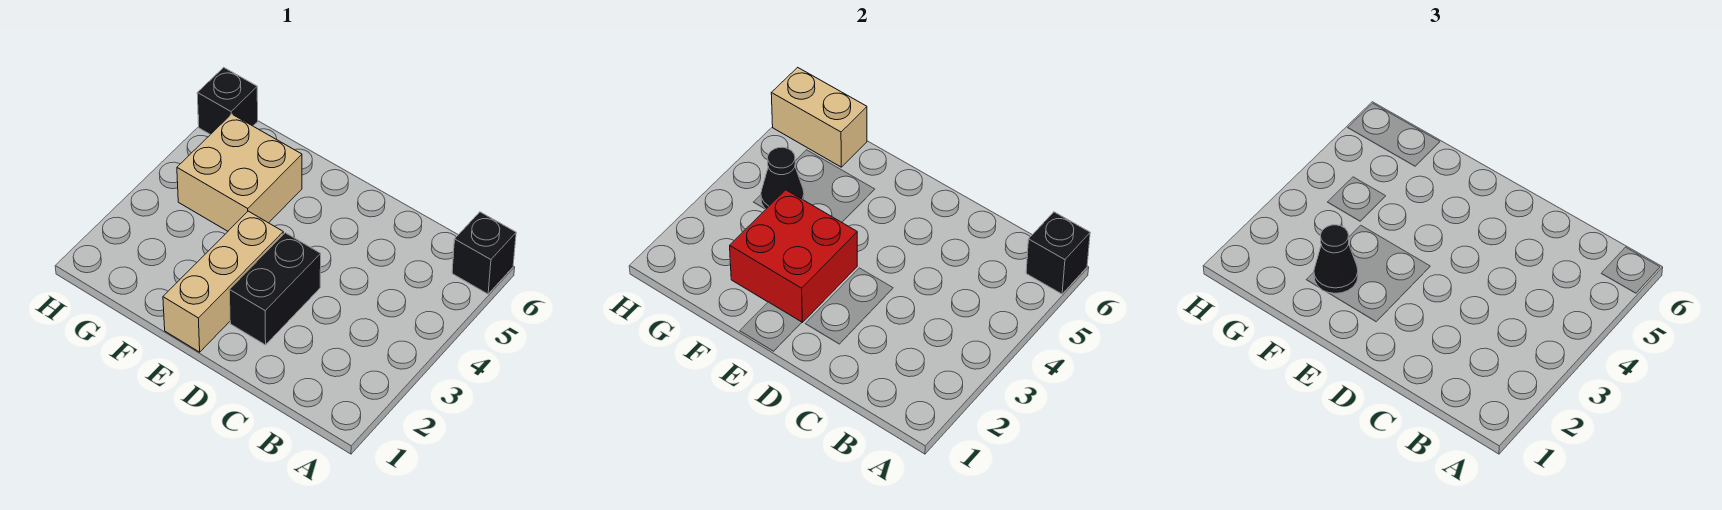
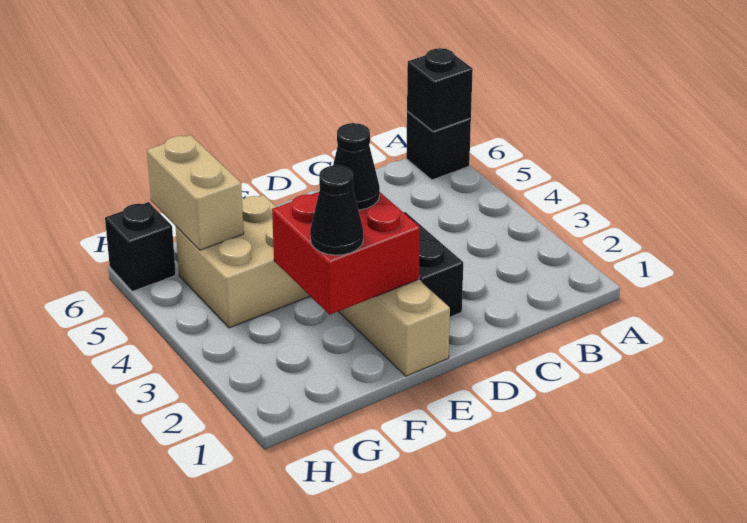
black 1x1 cone [761,147,804,209] -> black 1x1 cone moved to [333,123,380,210]
tan 1x2 brick [771,67,867,167] -> tan 1x2 brick turned to [147,135,244,250]

